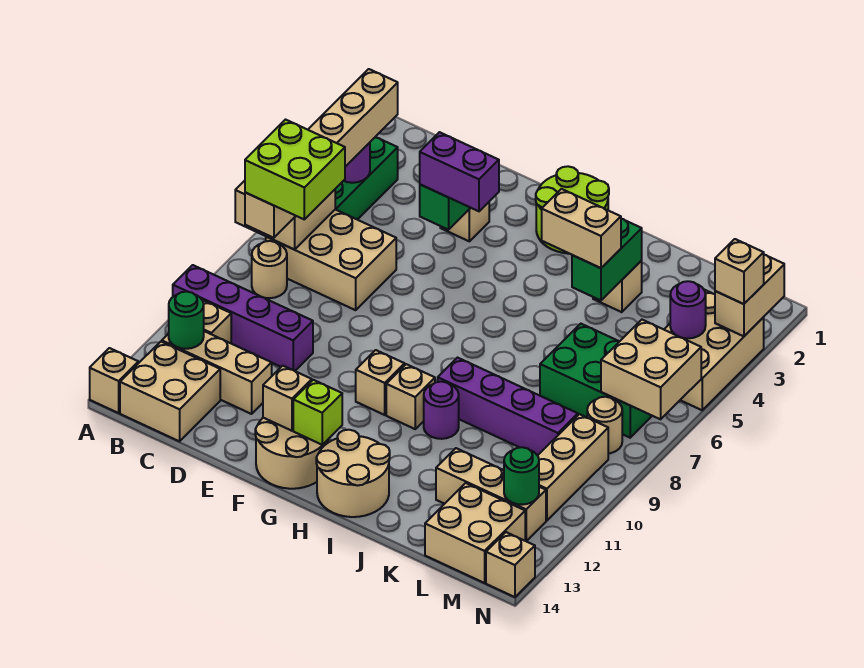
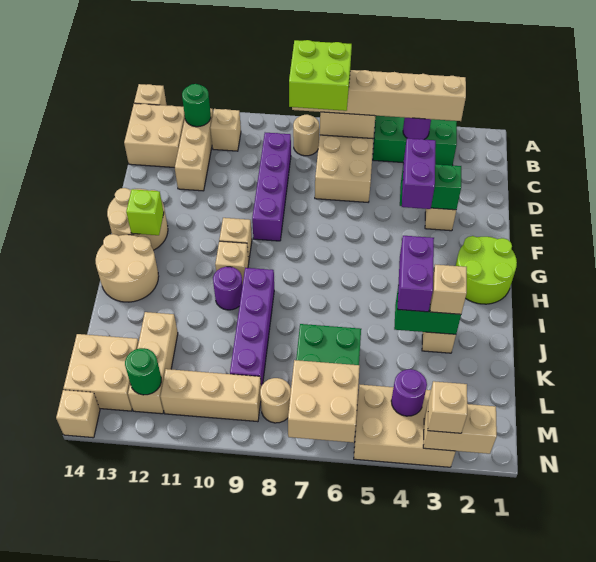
purple 1x4 brick [173,265,313,371] -> purple 1x4 brick moved to [252,133,291,241]
tan 1x1 brick [263,366,312,431] -> tan 1x1 brick moved to [430,265,467,314]
tan 1x2 brick [542,189,621,268] -> purple 1x2 brick [398,236,434,312]

